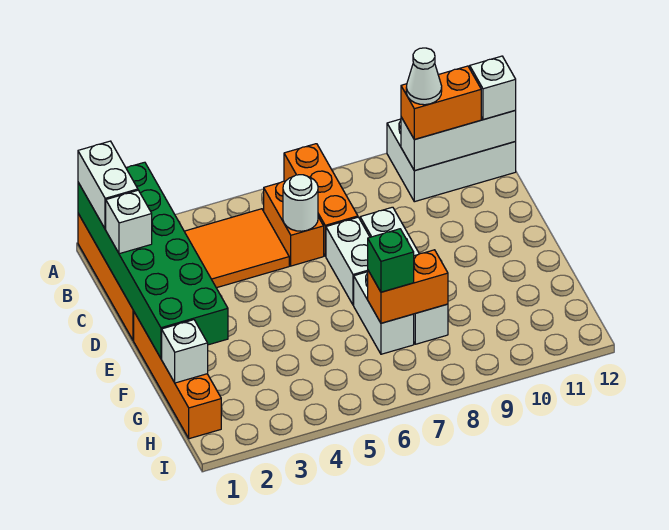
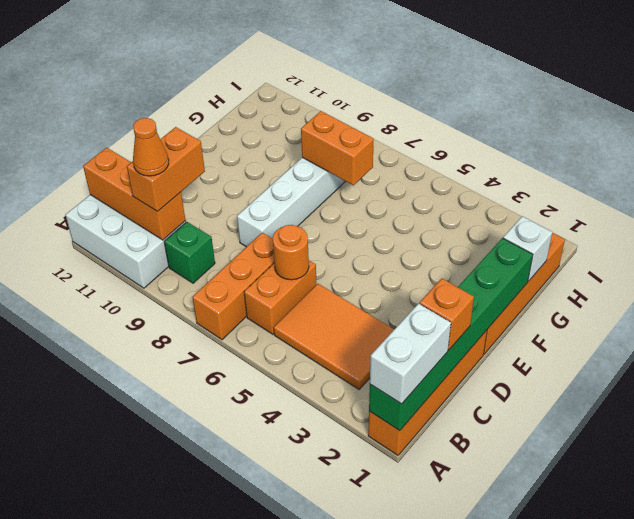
green 2x6 brick [78,162,228,358] -> green 1x6 brick [369,238,533,431]
white 1x3 brick [401,111,516,171] -> orange 1x3 brick [83,148,186,240]
orange 1x2 brick [401,66,481,140] -> orange 1x2 brick turned to [127,127,205,212]
white 1x1 cone [406,48,442,105] -> orange 1x1 cone [133,118,169,176]
white 1x1 brick [470,56,516,120] -> none
white 1x1 brick [106,190,152,254] -> orange 1x1 brick [420,279,474,350]
white 1x1 round brick [283,175,318,231] -> orange 1x1 round brick [273,225,309,280]
white 1x2 brick [326,217,370,305] -> none
white 1x2 brick [354,272,414,354] -> none
green 1x1 brick [368,229,414,292] -> green 1x1 brick moved to [164,222,215,283]

